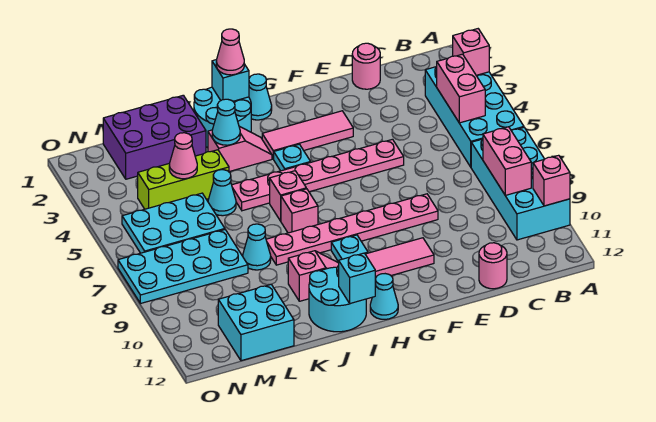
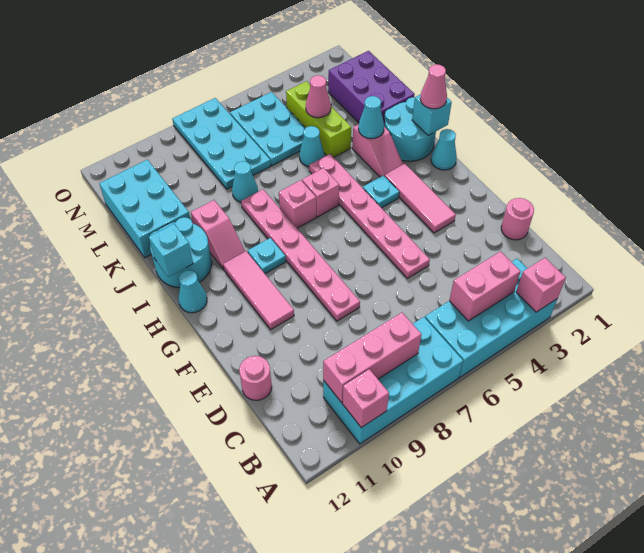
pink 1x2 brick [483,127,531,195] -> pink 1x3 brick [323,313,421,403]
cyan 2x2 brick [218,284,294,361] -> cyan 2x3 brick [99,160,190,258]

